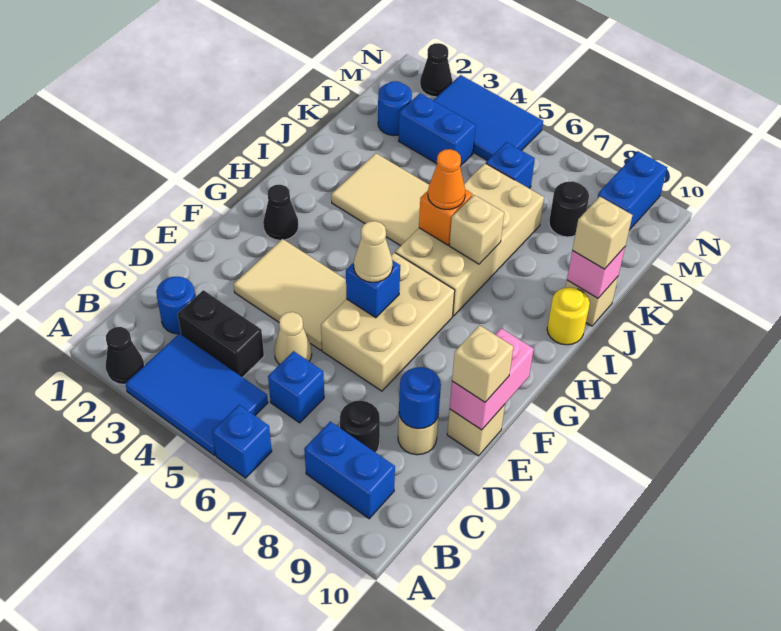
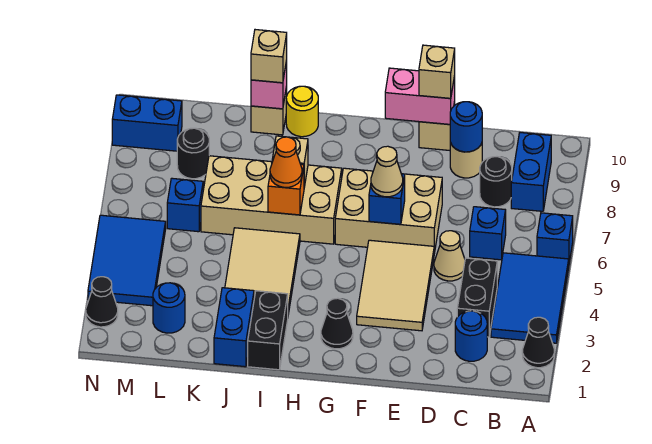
none -> black 1x2 brick [248,291,288,370]
blue 1x2 brick [399,93,476,165] -> blue 1x2 brick moved to [214,288,254,367]

